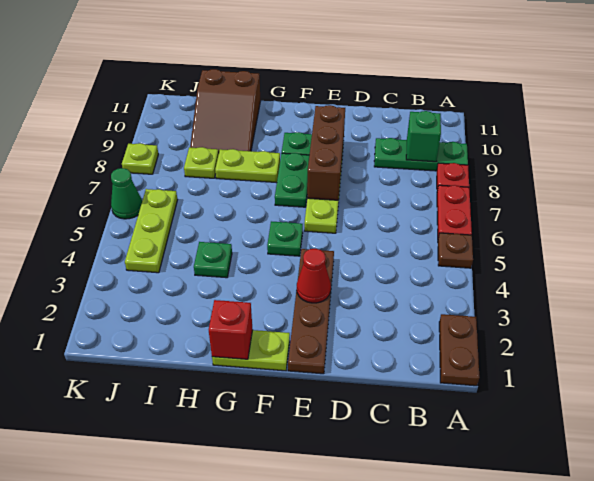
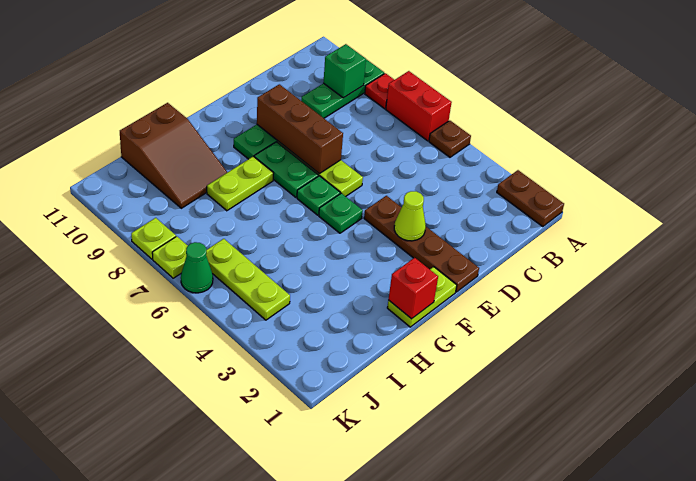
red 1x2 plate [437,185,472,237] -> red 1x2 brick [386,71,452,141]
red 1x1 cone [297,249,331,303] -> lime 1x1 cone [394,191,426,241]
green 1x1 plate [194,242,232,278] -> green 1x1 plate moved to [297,176,340,215]
lime 1x1 plate [184,147,219,178] -> lime 1x1 plate moved to [152,236,188,278]

